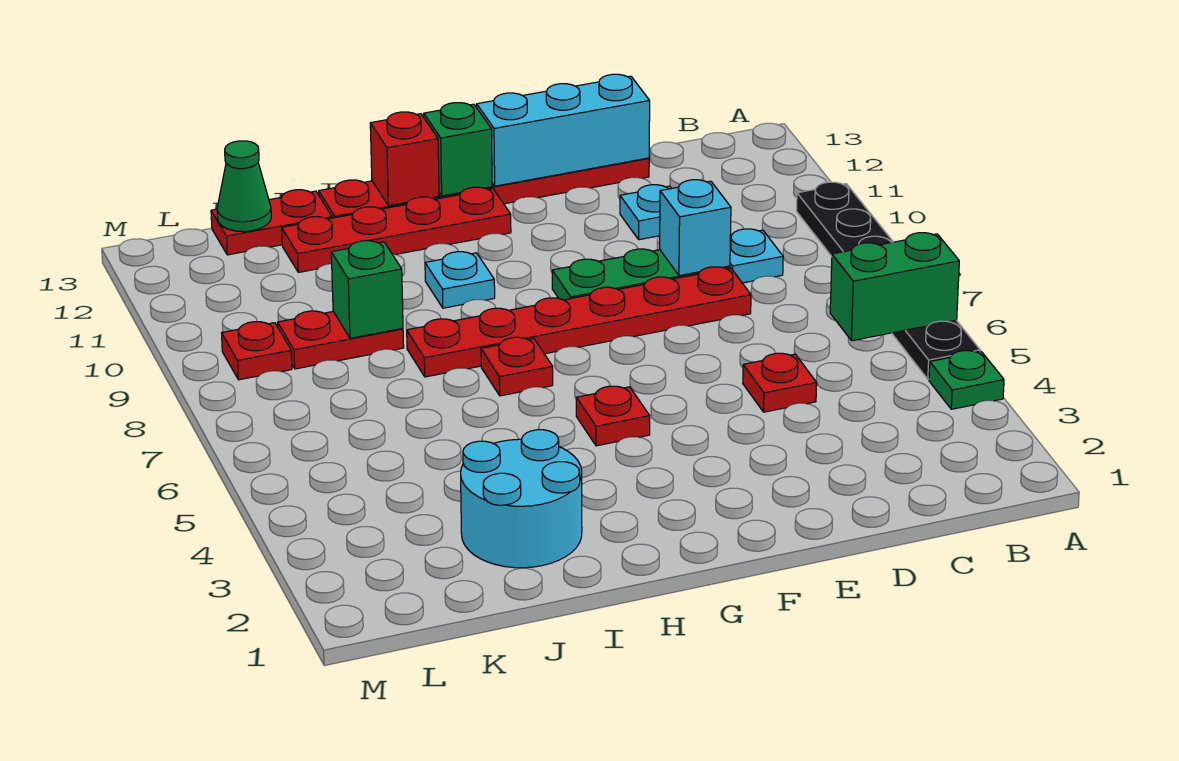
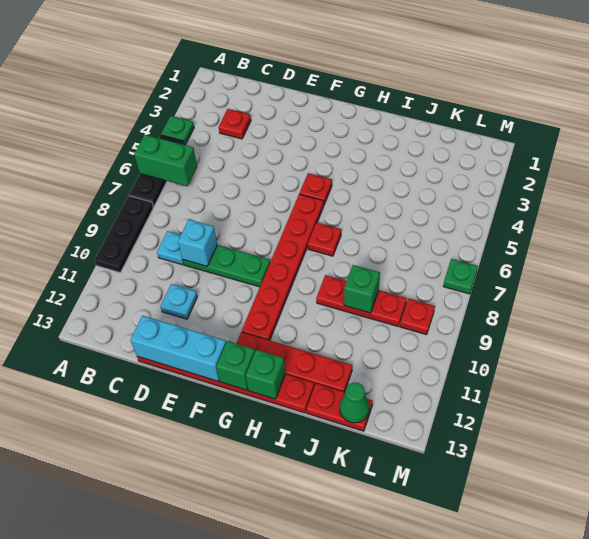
red 1x1 plate [743,353,817,412] -> red 1x1 plate moved to [219,109,251,139]
red 1x6 plate [407,267,751,377] -> red 1x6 plate turned to [242,194,324,340]
cyan 1x1 plate [425,252,495,308] -> none
red 1x1 brick [370,112,439,206] -> green 1x1 brick [246,350,285,399]
cyan 2x2 round brick [461,430,582,568] -> none
red 1x2 plate [278,311,404,369] -> red 1x3 plate [316,275,407,326]
none -> green 1x1 plate [443,259,478,294]

